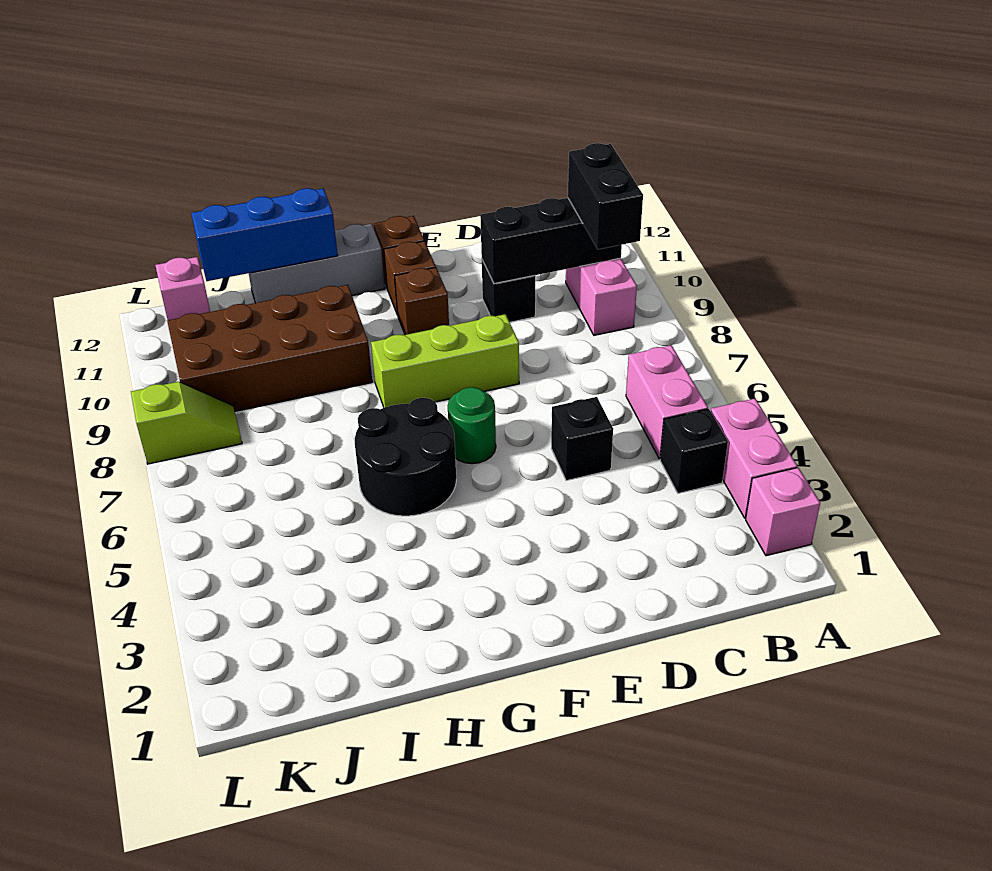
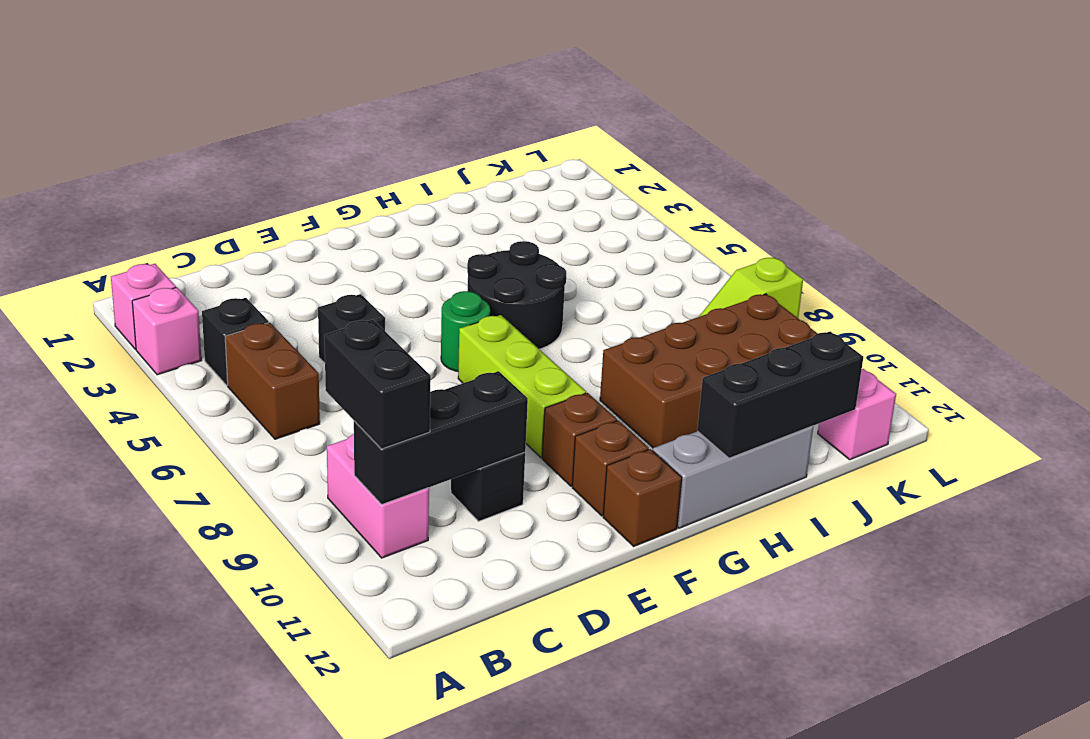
pink 1x2 brick [711,399,797,518] -> pink 1x1 brick [132,287,201,375]
pink 1x2 brick [626,345,708,459] -> brown 1x2 brick [225,322,320,439]
lime 1x3 brick [371,314,519,408] -> lime 1x3 brick turned to [458,315,586,458]
blue 1x3 brick [191,188,338,281] -> black 1x3 brick [697,331,863,458]

